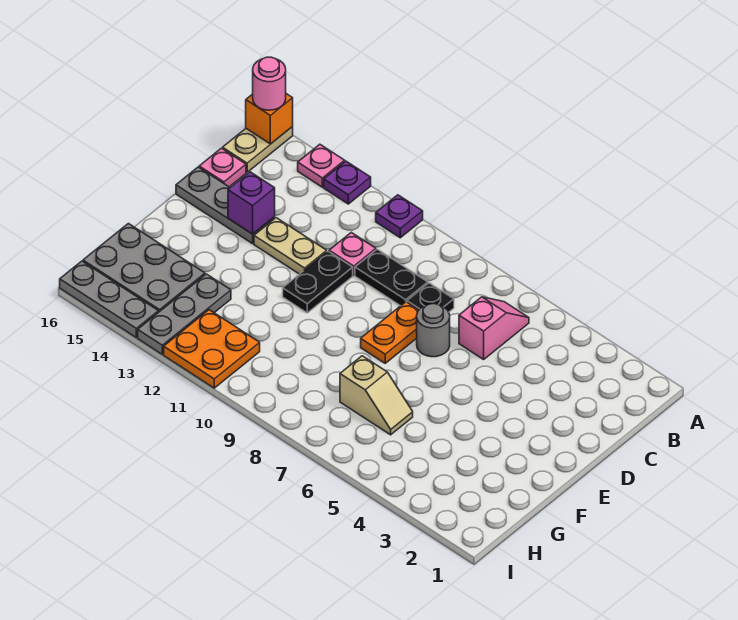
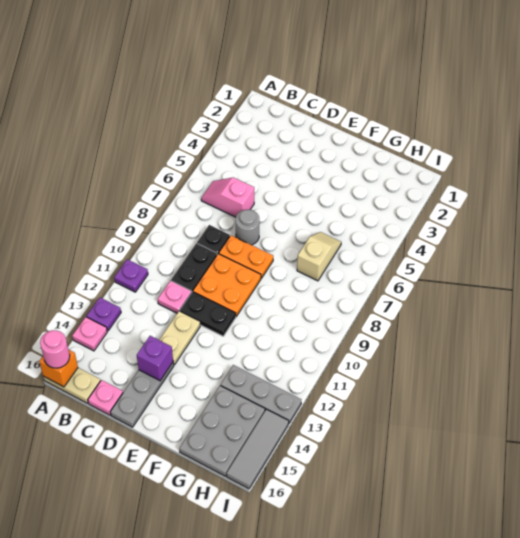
orange 2x2 plate [164,310,260,388] -> orange 2x2 plate moved to [193,254,261,316]
grey 1x3 plate [60,261,159,338] -> grey 1x3 tile [226,409,289,489]

